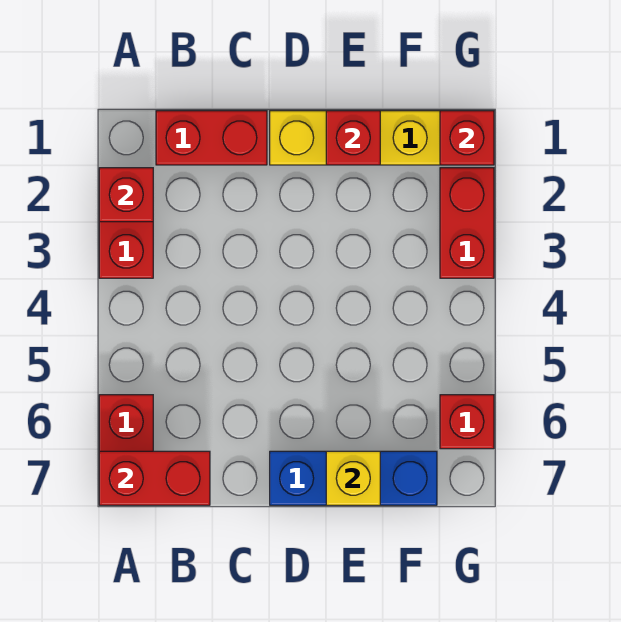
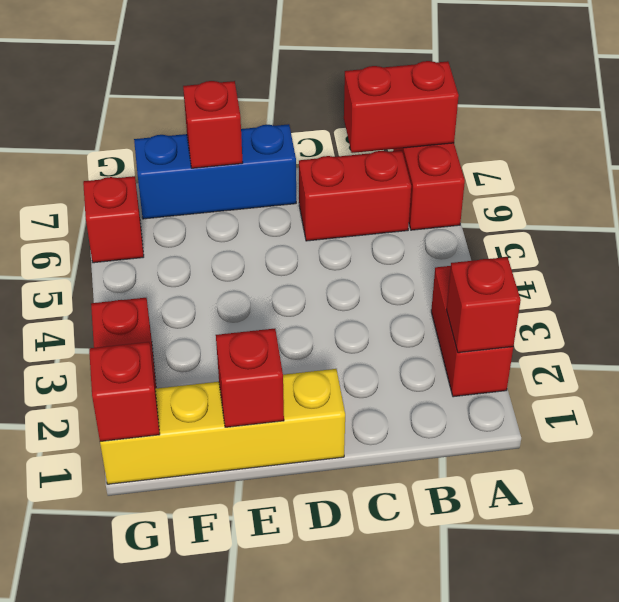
red 1x2 brick [156,111,267,165] -> red 1x2 brick moved to [299,150,411,241]
yellow 1x1 brick [326,451,380,505] -> red 1x1 brick [183,81,243,168]

